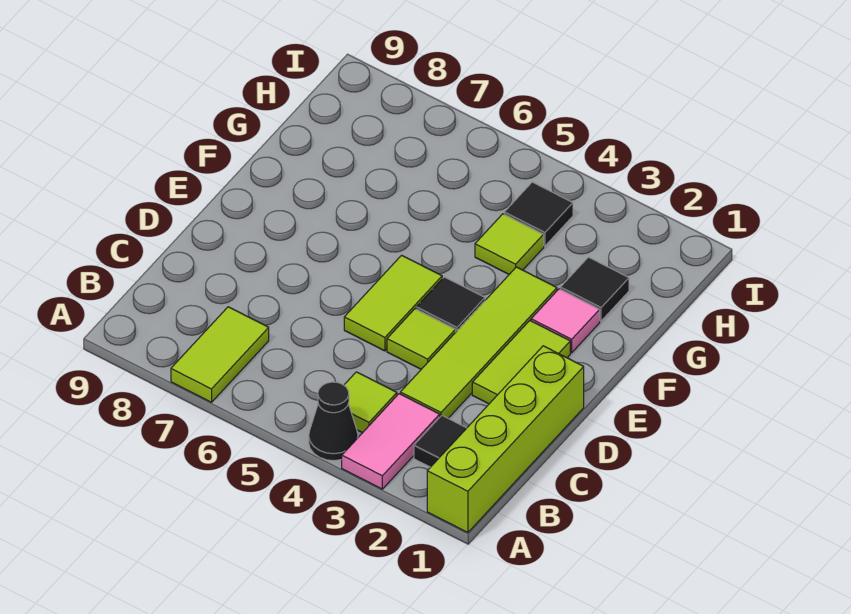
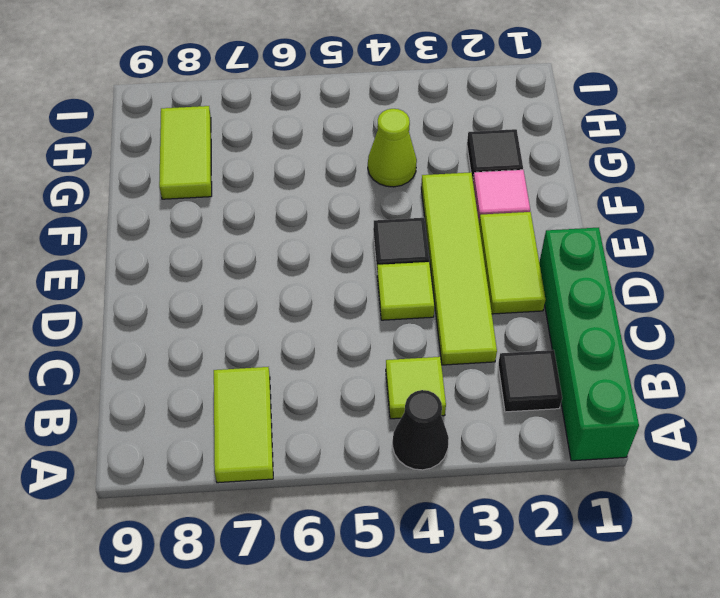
lime 1x4 brick [427,346,584,533] -> green 1x4 brick [539,228,639,461]
pink 1x2 tile [342,394,440,489] -> none
lime 1x2 tile [344,255,442,351] -> lime 1x2 tile moved to [159,106,212,199]
lime 1x1 tile [475,214,544,274] -> lime 1x1 cone [368,109,417,187]
black 1x1 tile [504,182,573,246] -> none

